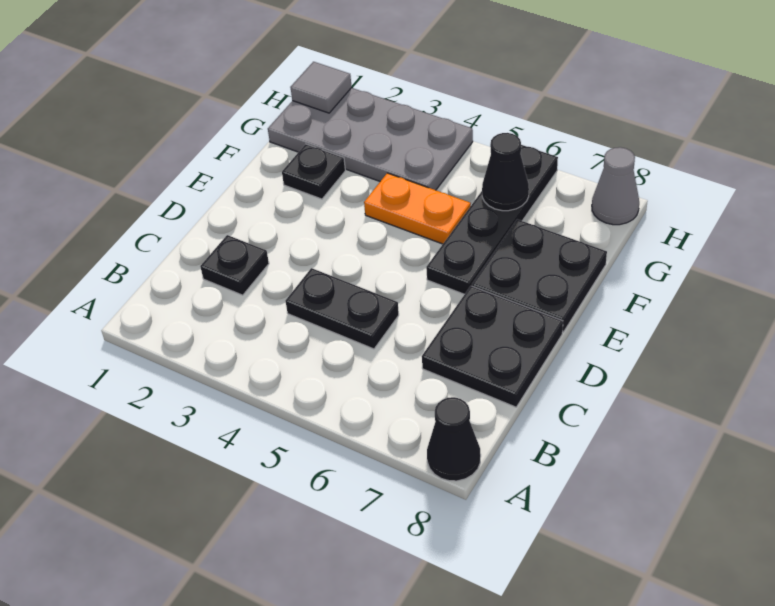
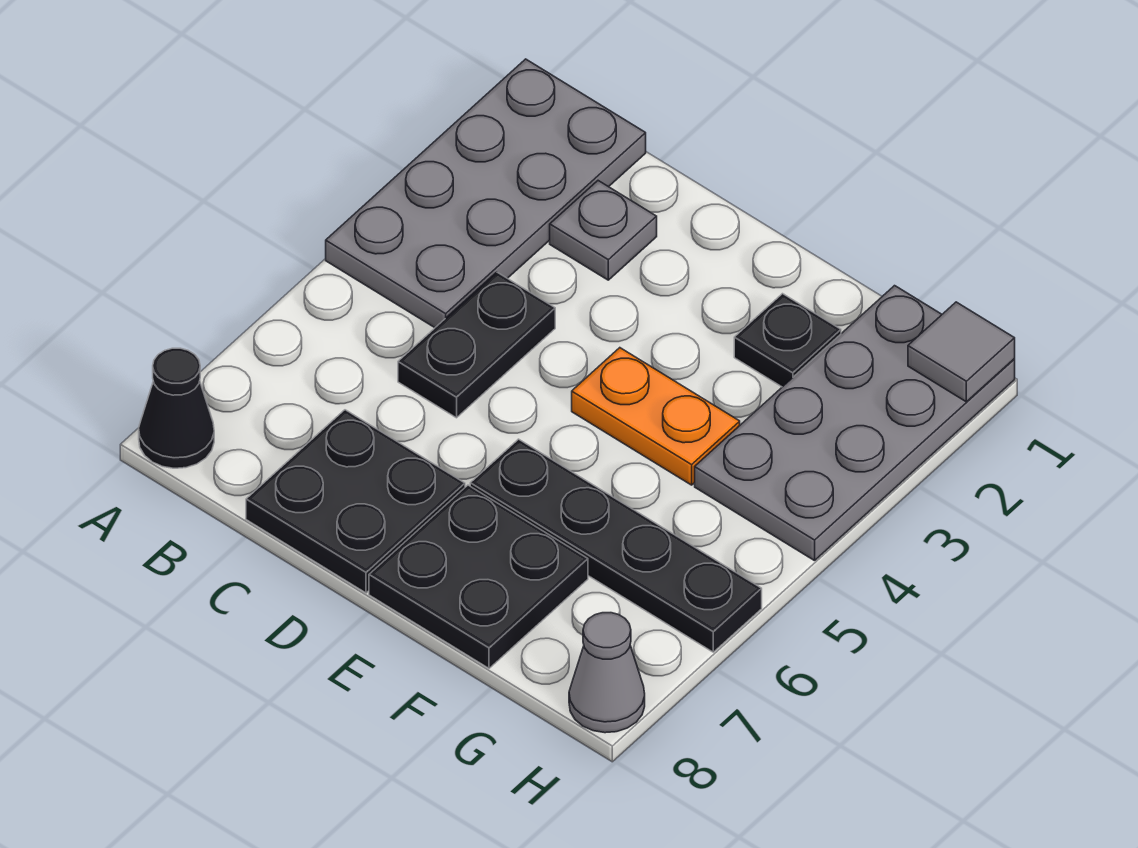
none -> grey 2x4 plate [326,59,646,328]
black 1x1 plate [200,235,269,295] -> grey 1x1 plate [550,181,657,280]
orange 1x2 plate [364,173,471,244] -> orange 1x2 plate turned to [572,348,740,485]
black 1x1 cone [482,133,529,211] -> none

